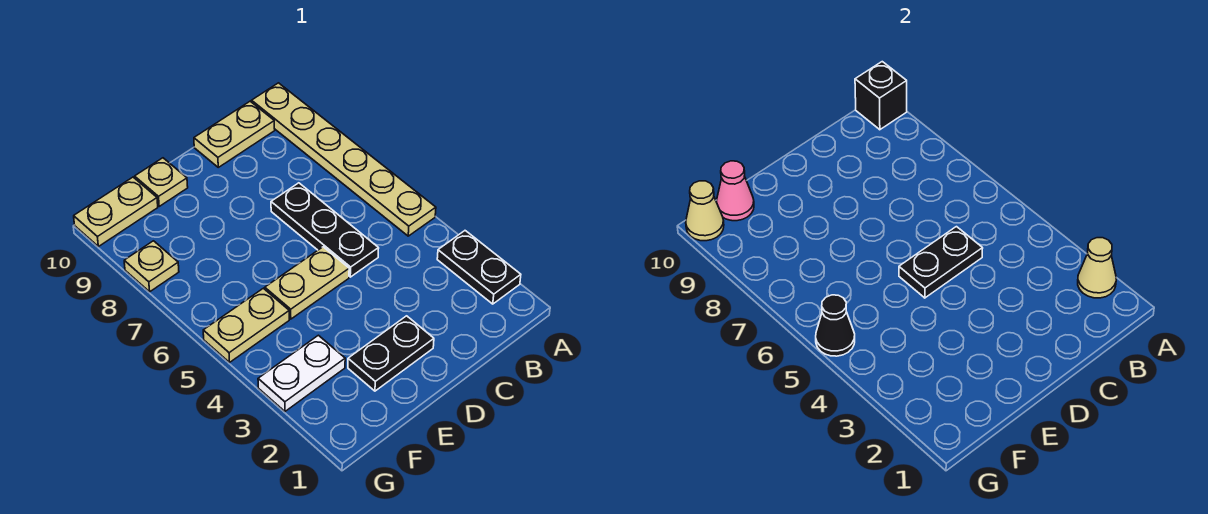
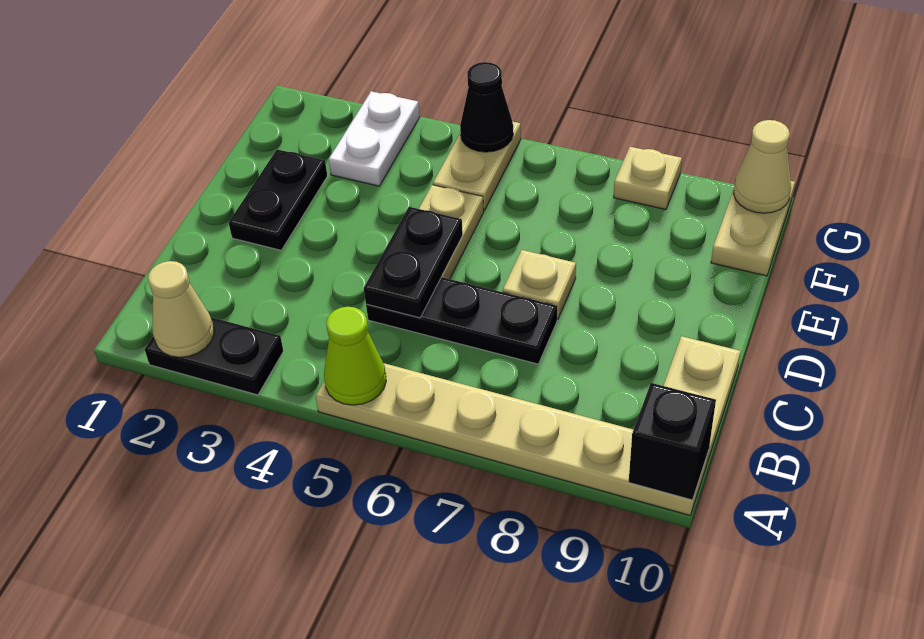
none -> lime 1x1 cone [324,307,386,405]
tan 1x1 plate [135,158,188,206] -> tan 1x1 plate moved to [503,250,576,319]
pink 1x1 cone [717,161,754,221] -> none

